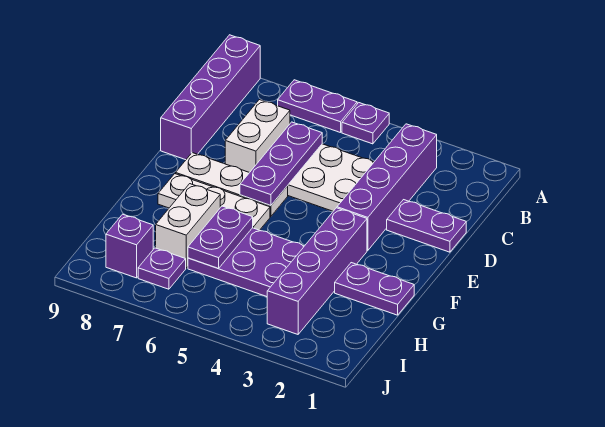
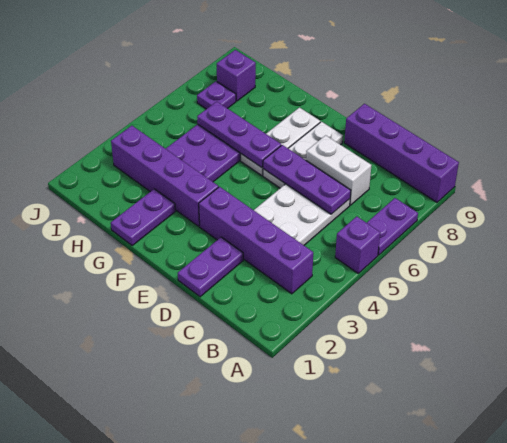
purple 1x1 plate [342,103,389,144] -> purple 1x1 brick [335,216,380,273]
purple 1x2 plate [188,206,253,268] -> purple 1x3 plate [197,102,281,168]
white 1x2 brick [156,184,220,268] -> none

